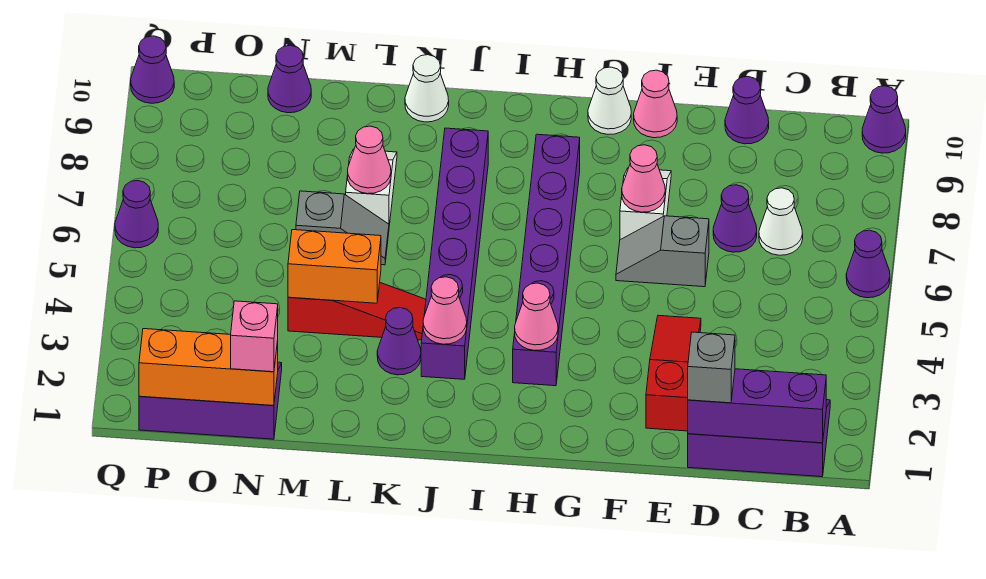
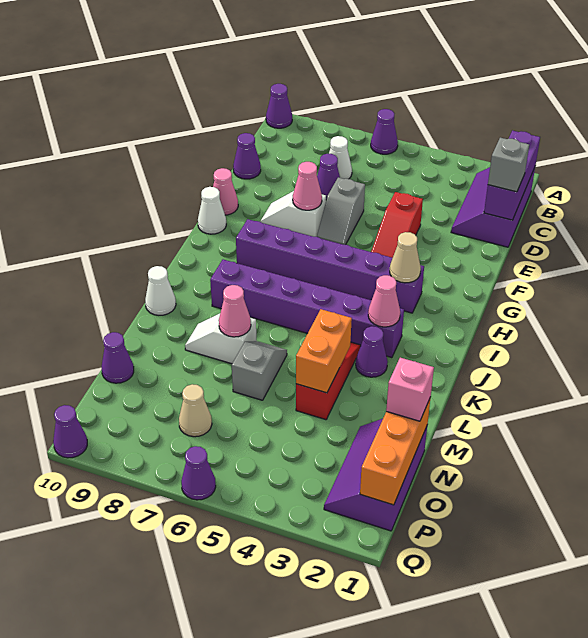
red 1x3 slope [646,315,701,431] -> red 1x3 slope turned to [371,192,423,258]
pink 1x1 cone [515,283,558,351] -> tan 1x1 cone [390,232,421,283]
none -> tan 1x1 cone [179,384,212,437]

